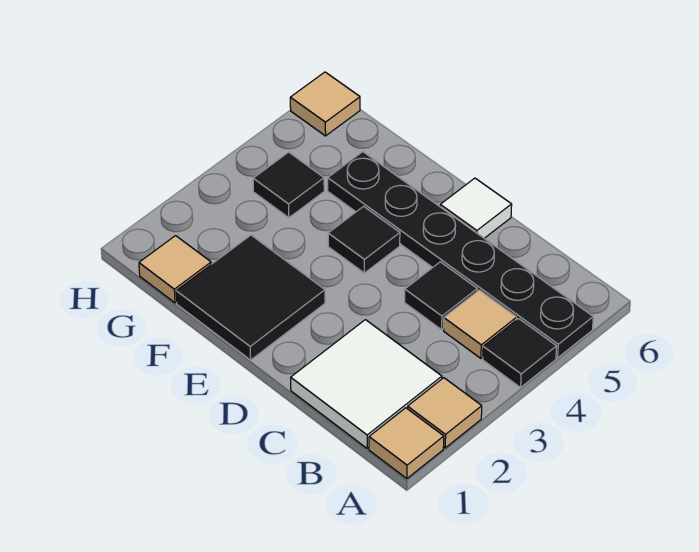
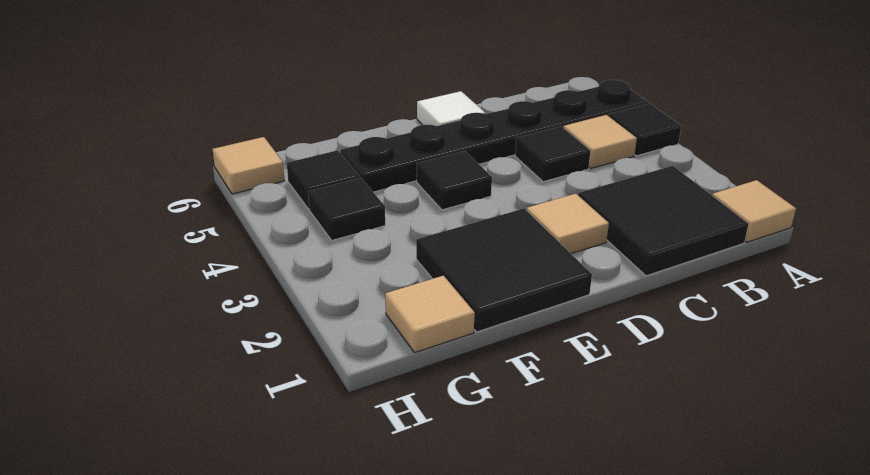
tan 1x1 tile [408,378,482,448] -> tan 1x1 tile moved to [527,194,609,254]
white 2x2 tile [291,320,442,448] -> black 2x2 tile [578,166,748,276]
none -> black 1x1 tile [287,150,360,209]

